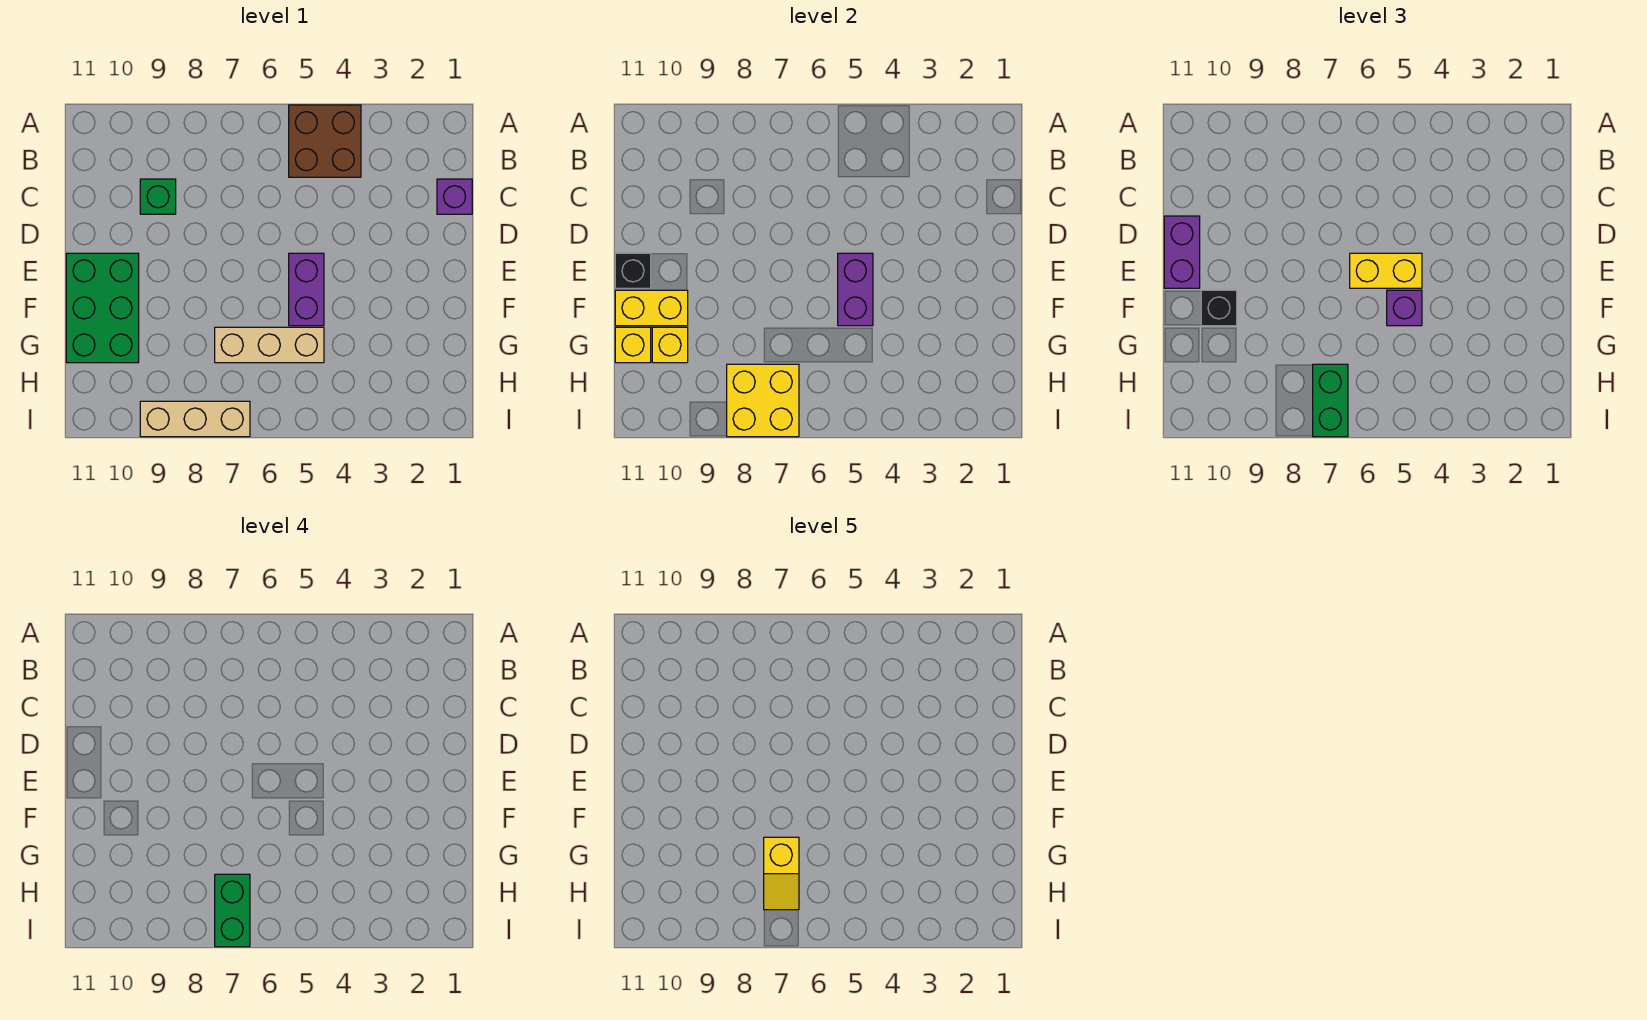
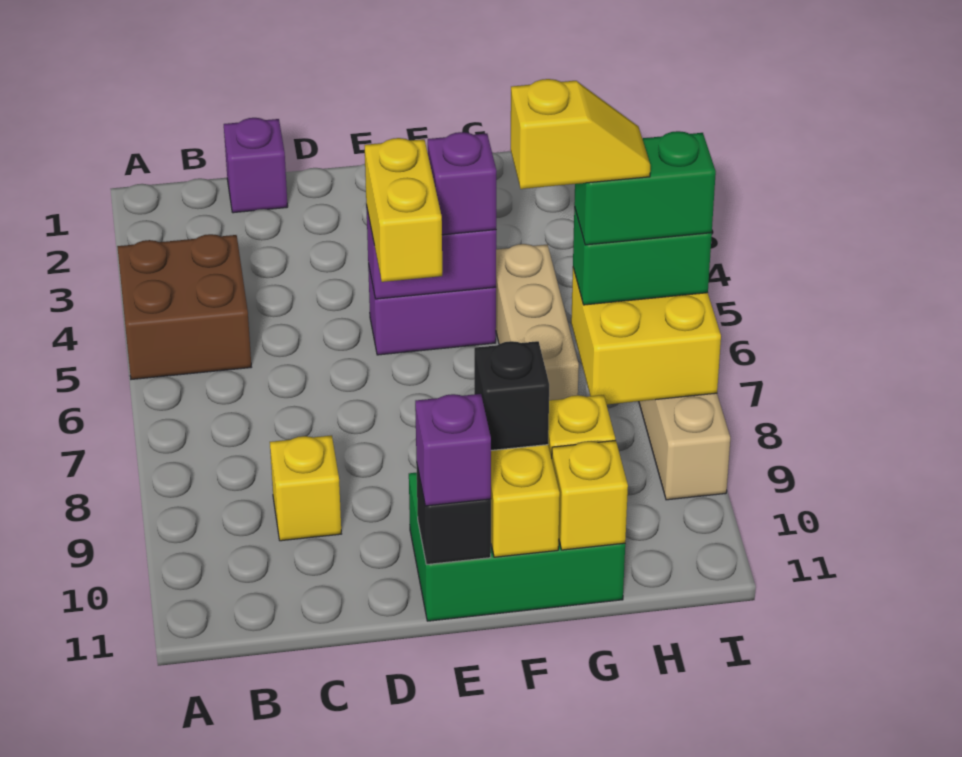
green 1x1 brick [140,179,176,214] -> yellow 1x1 brick [270,435,341,541]
purple 1x2 brick [1164,216,1200,288] -> purple 1x1 brick [415,394,491,506]

